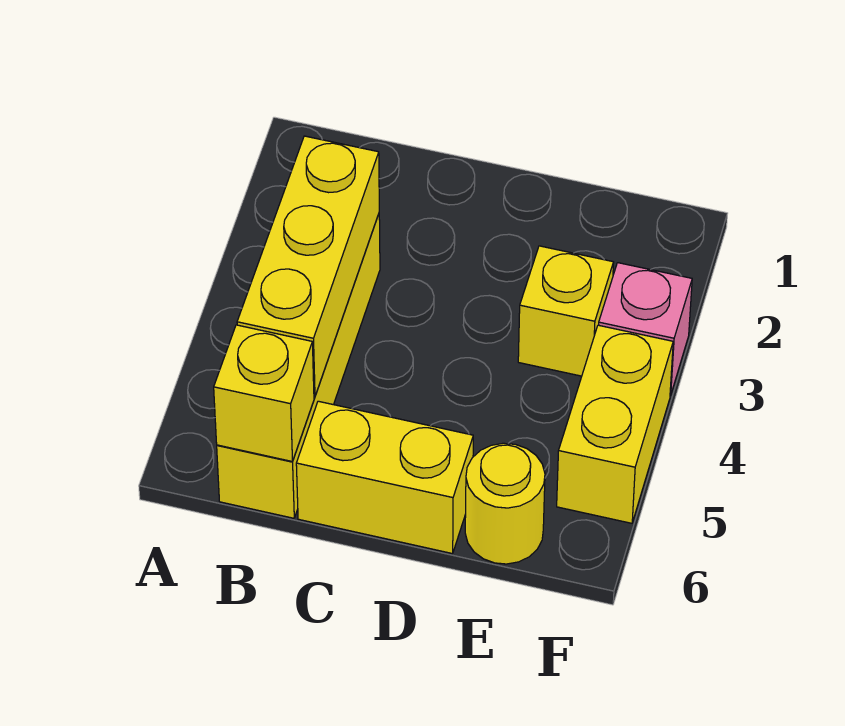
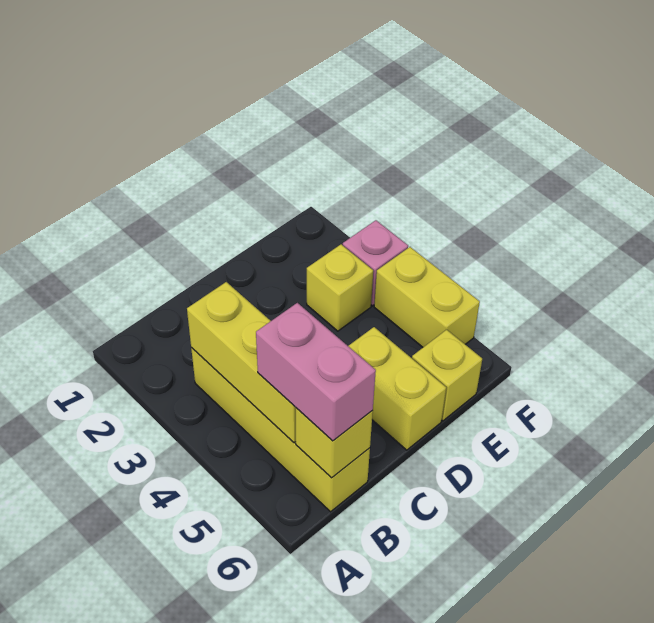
none -> pink 1x2 brick [256,303,376,441]
yellow 1x2 brick [296,401,473,554] -> yellow 1x2 brick turned to [349,327,446,450]
yellow 1x1 round brick [465,443,545,564] -> yellow 1x1 brick [412,330,482,421]

